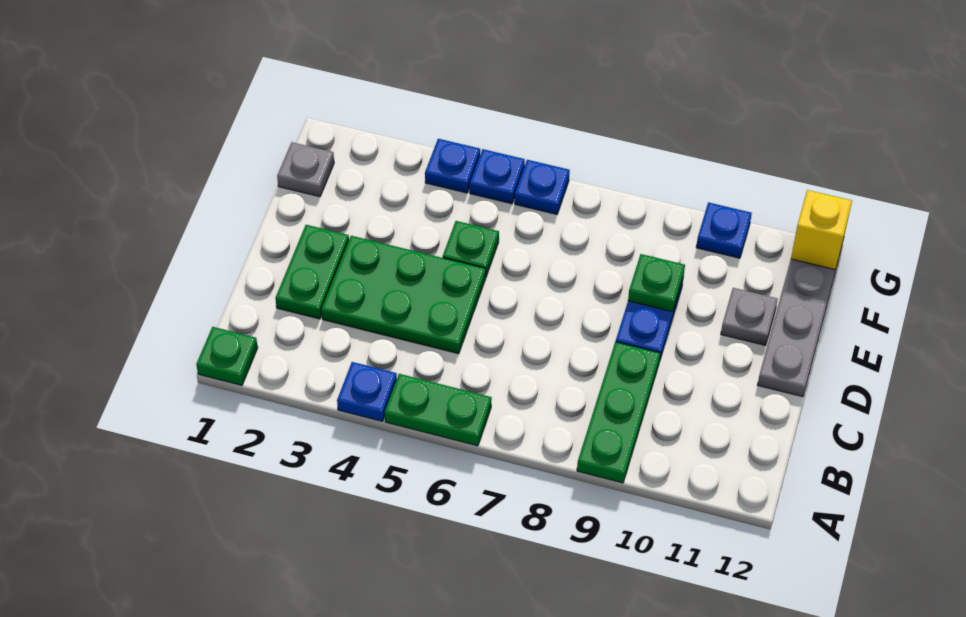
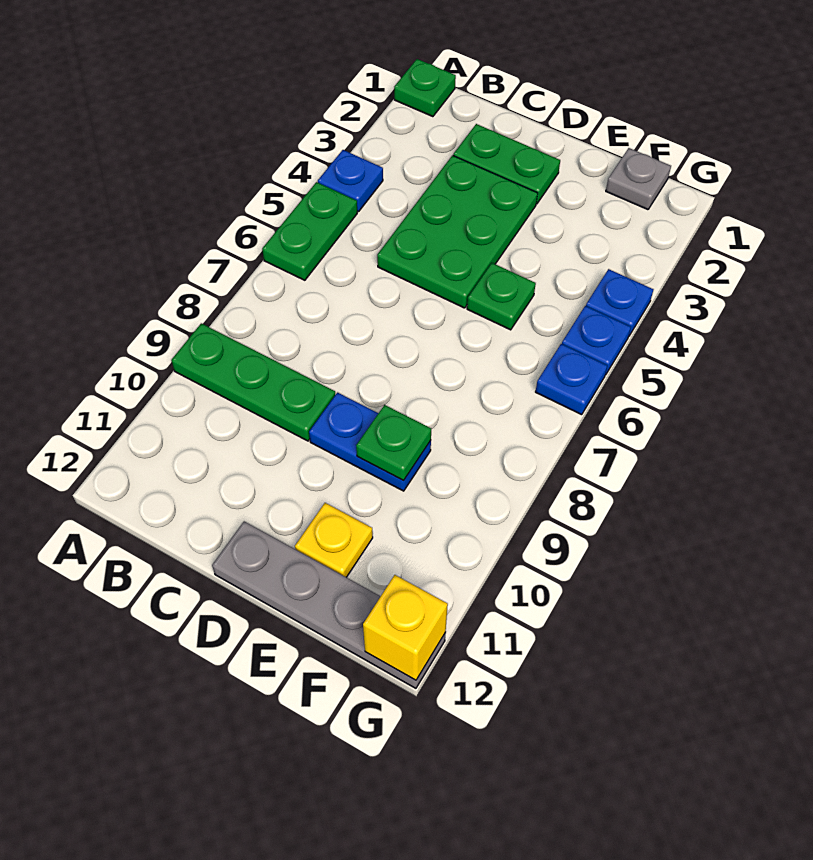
grey 1x1 plate [721,288,777,345] -> yellow 1x1 plate [295,503,373,577]
blue 1x1 plate [696,202,752,258] -> none

